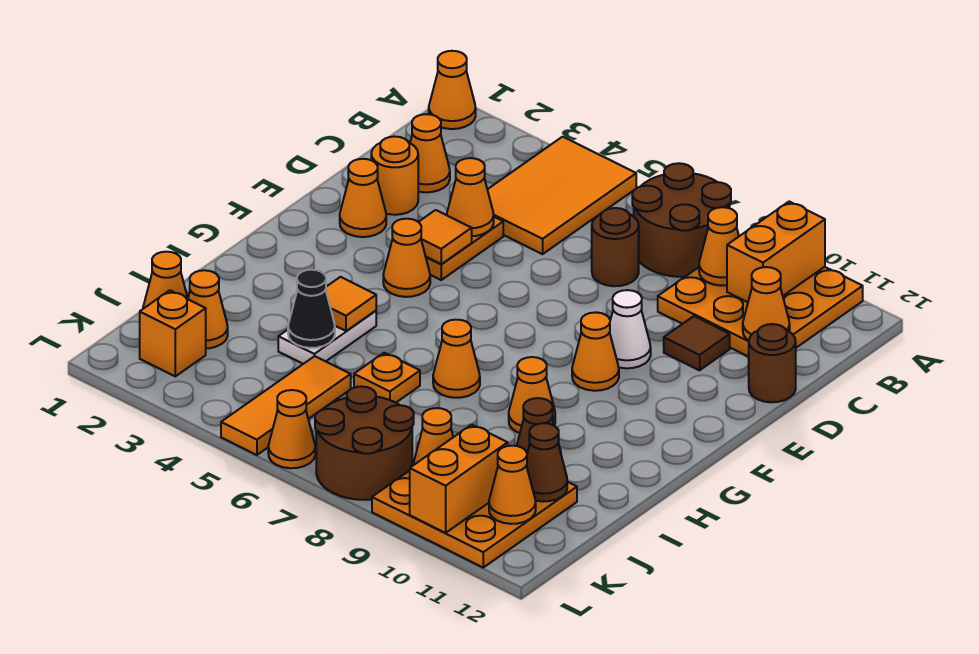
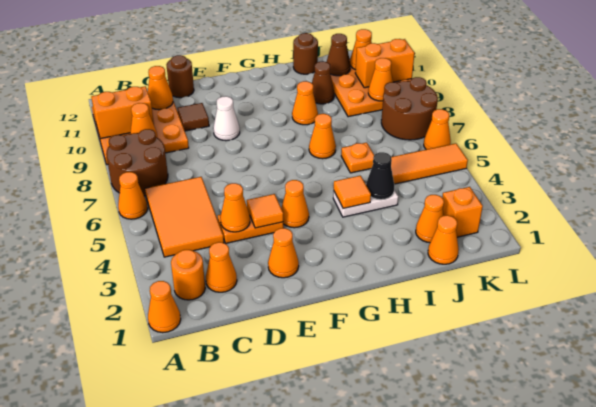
orange 2x3 tile [487,137,636,254] -> orange 2x3 tile turned to [145,177,224,257]
brown 1x1 round brick [592,208,639,286] -> brown 1x1 round brick moved to [293,33,318,74]
orange 1x1 round brick [371,136,418,215] -> orange 1x1 round brick moved to [171,250,205,300]
orange 1x1 cone [572,312,619,391] -> orange 1x1 cone moved to [118,172,148,219]

